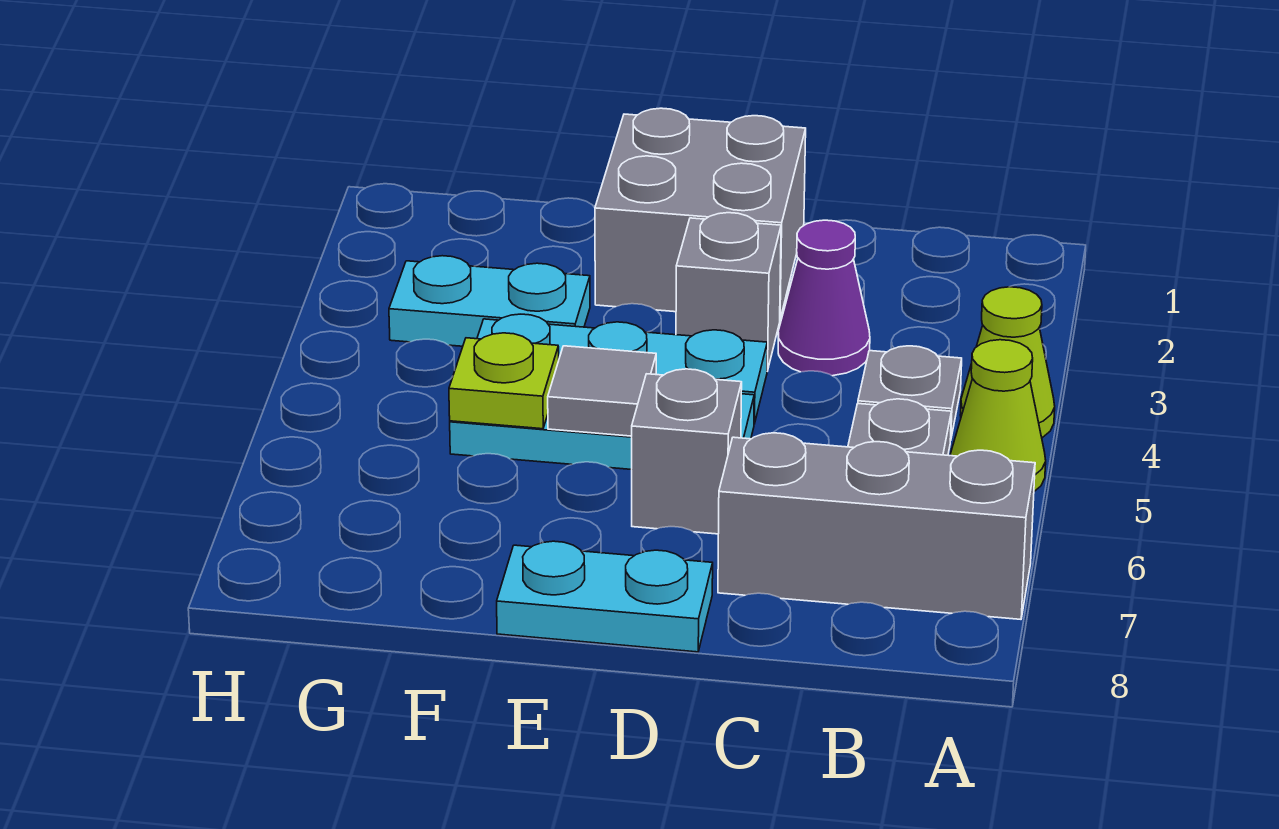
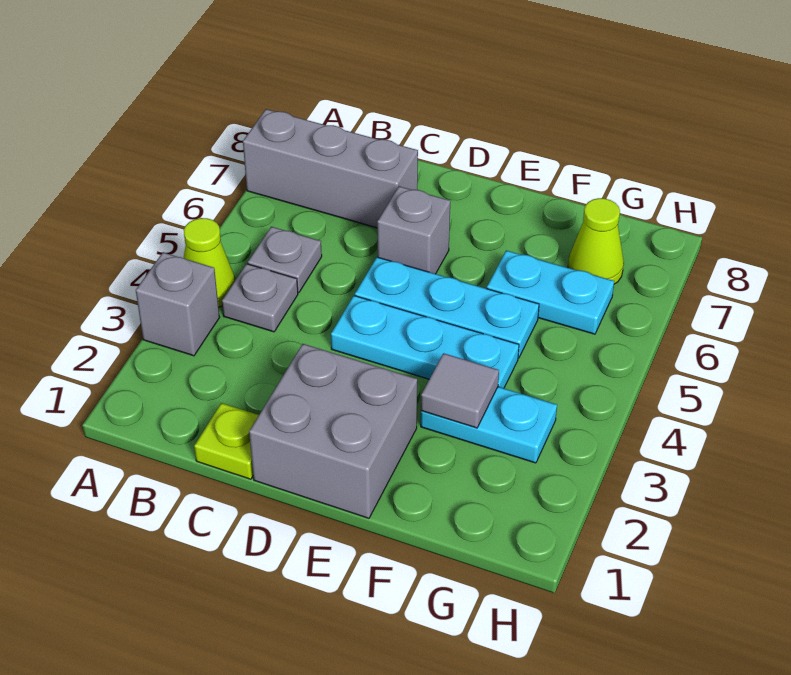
lime 1x1 cone [951,340,1046,491] -> lime 1x1 cone moved to [568,198,624,284]
purple 1x1 cone [778,220,870,376] -> none
grey 1x1 brick [676,213,781,371] -> grey 1x1 brick moved to [136,252,220,356]
cyan 1x2 plate [497,541,713,652] -> cyan 1x2 plate moved to [487,250,614,334]
grey 1x1 tile [548,346,656,436] -> grey 1x1 tile moved to [421,353,499,428]
lime 1x1 plate [449,333,559,429] -> lime 1x1 plate moved to [194,403,259,479]

